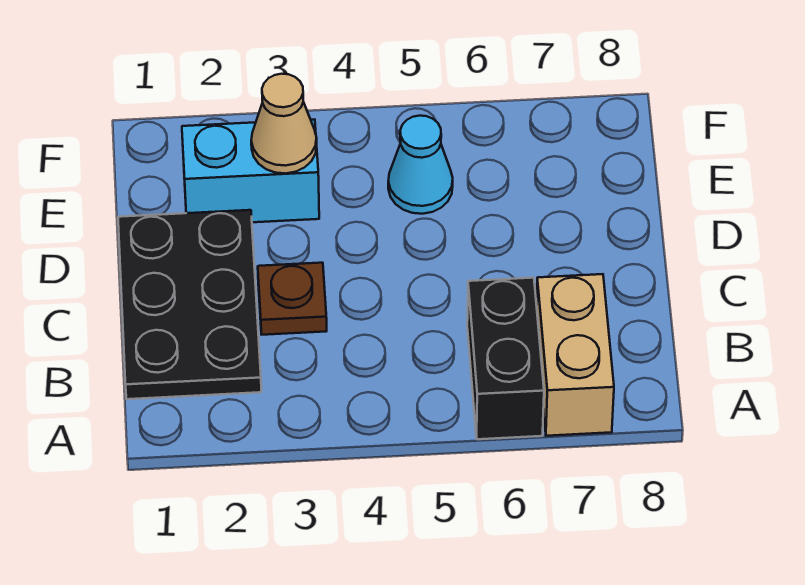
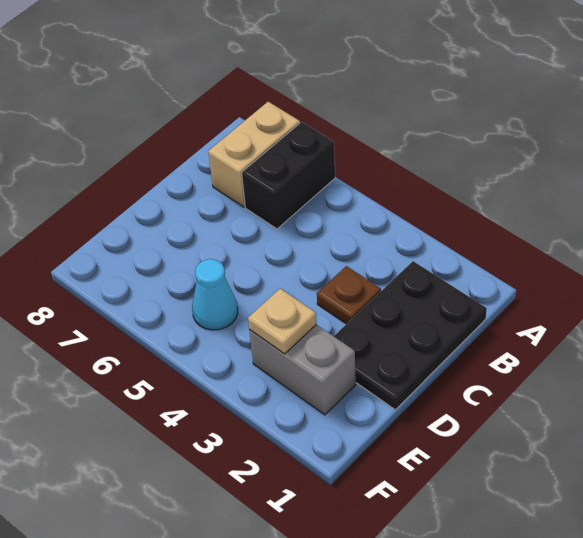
cyan 1x2 brick [182,119,319,222] -> grey 1x2 brick [249,325,356,415]
tan 1x1 cone [251,74,317,173] -> tan 1x1 plate [248,289,317,354]

